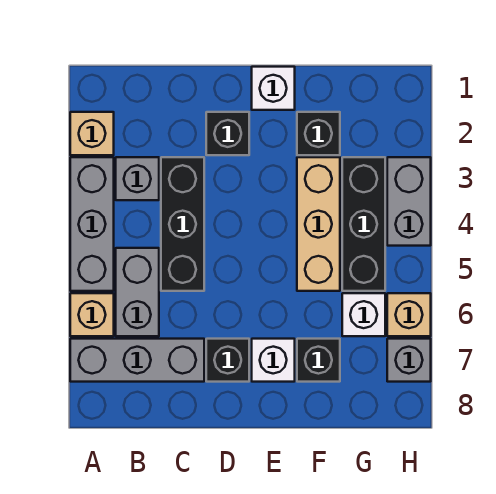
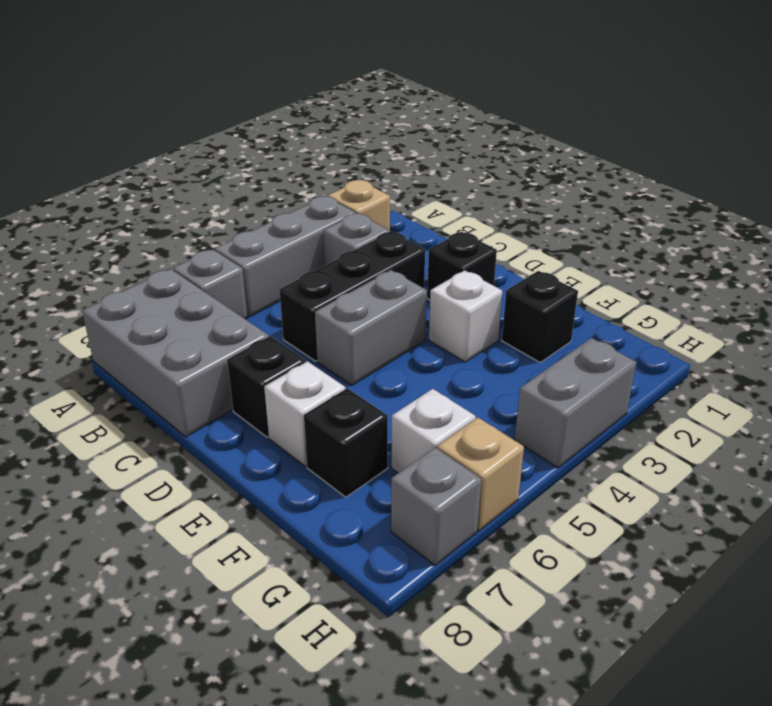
tan 1x1 brick [70,293,114,336] -> grey 1x1 brick [173,249,247,319]
grey 1x3 brick [70,339,204,382] -> grey 2x3 brick [82,269,269,437]
grey 1x2 brick [116,248,159,336] -> grey 1x2 brick moved to [315,270,427,385]
white 1x1 brick [252,67,295,110] -> white 1x1 brick moved to [429,270,502,362]
tan 1x3 brick [297,157,340,291] -> none
black 1x3 brick [342,157,385,291] -> none

